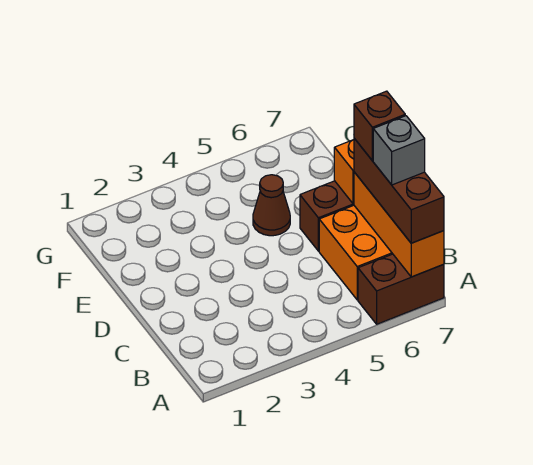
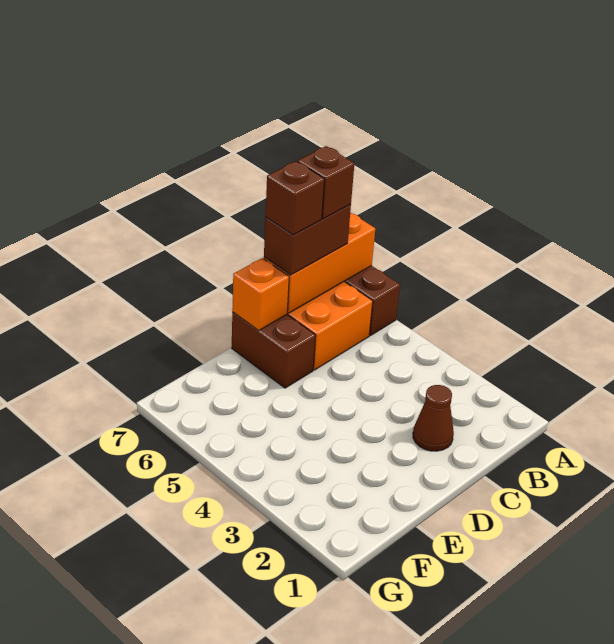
brown 1x3 brick [354,138,444,243] -> brown 1x2 brick [264,204,351,275]
grey 1x1 brick [373,116,425,185] -> brown 1x1 brick [298,146,354,219]
brown 1x1 cone [253,175,290,236] -> brown 1x1 cone moved to [413,385,454,451]

